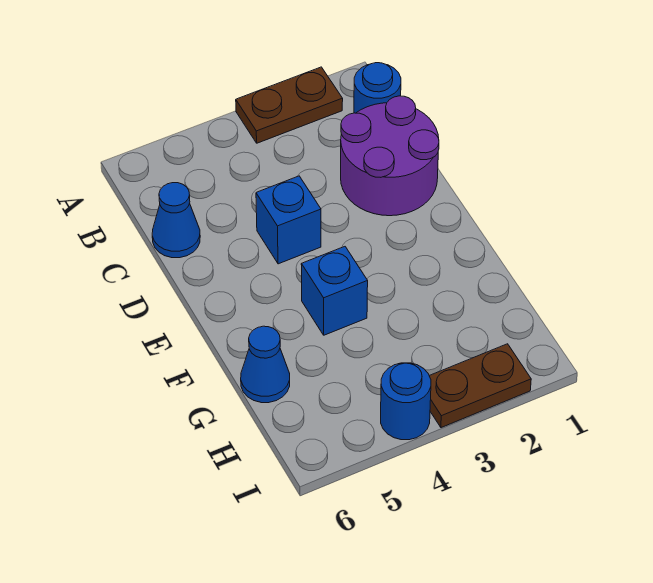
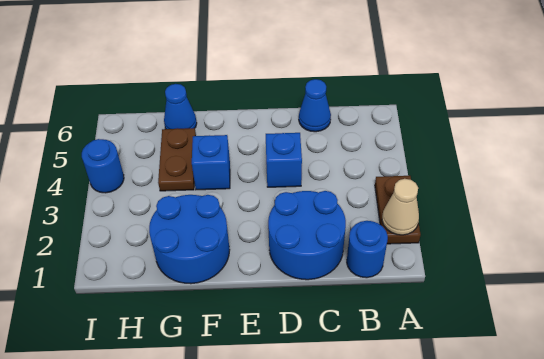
none -> tan 1x1 cone [382,179,419,235]
purple 2x2 round brick [341,96,439,216] -> blue 2x2 round brick [268,191,346,280]
none -> blue 2x2 round brick [149,195,229,284]
brown 1x2 plate [430,344,531,428] -> brown 1x2 plate moved to [158,128,196,191]

